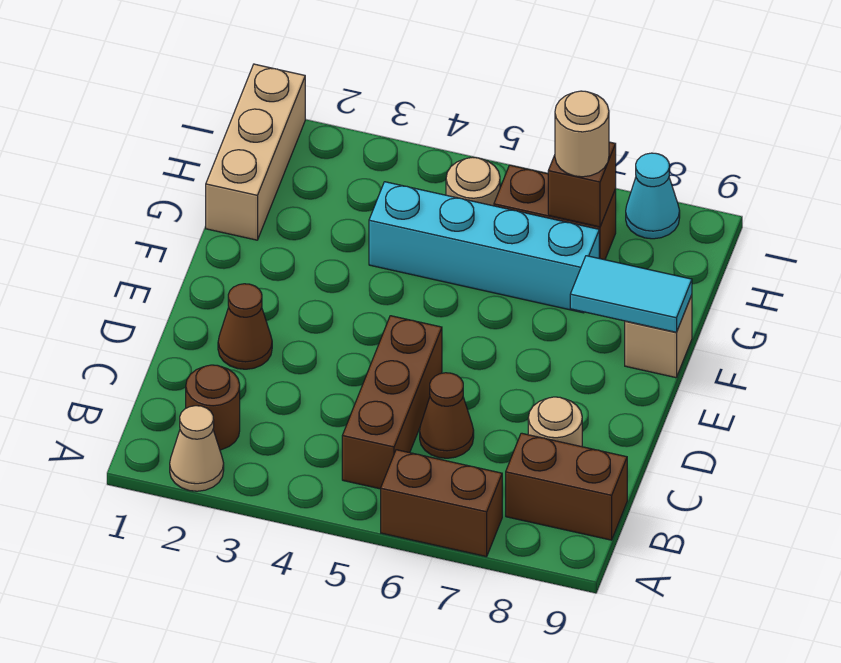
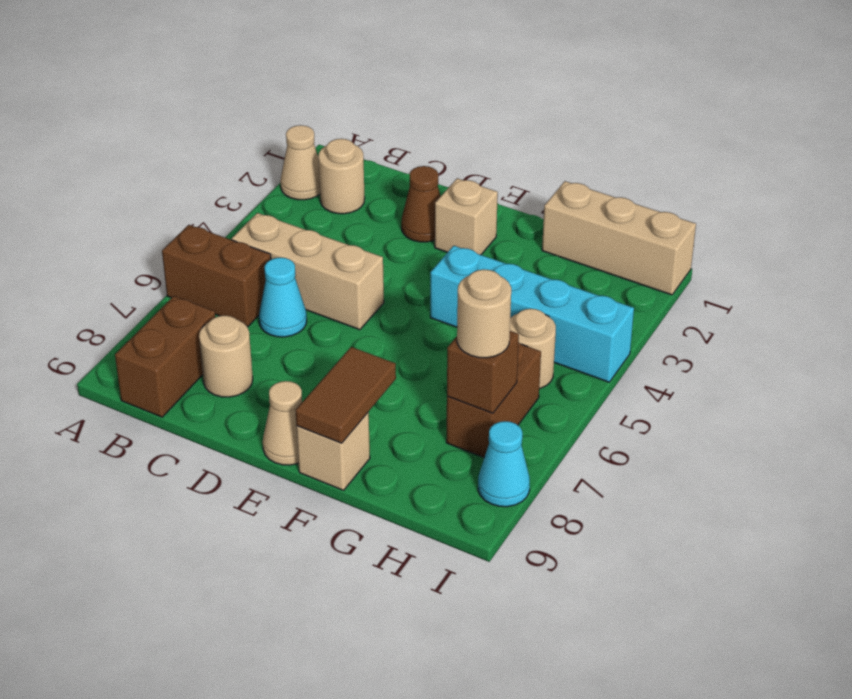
brown 1x2 brick [381,450,502,557] -> brown 1x2 brick turned to [162,225,271,326]
brown 1x1 round brick [186,365,240,450] -> tan 1x1 round brick [318,139,365,214]
brown 1x3 brick [342,316,442,489] -> tan 1x3 brick [232,213,384,330]
brown 1x1 cone [420,373,474,458] -> cyan 1x1 cone [259,257,307,337]
none -> tan 1x1 brick [435,178,498,255]
none -> tan 1x1 cone [263,381,302,465]
cyan 1x2 tile [570,256,692,332] -> brown 1x2 tile [296,347,396,443]
cyan 1x4 brick [369,182,599,313] -> cyan 1x4 brick turned to [430,246,634,382]

